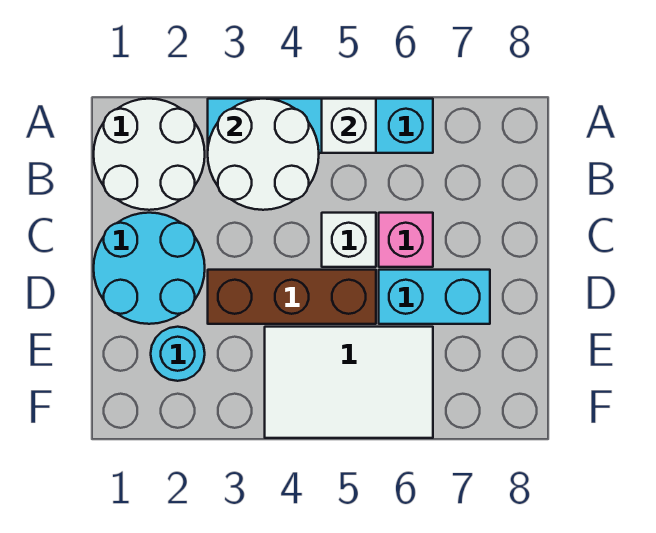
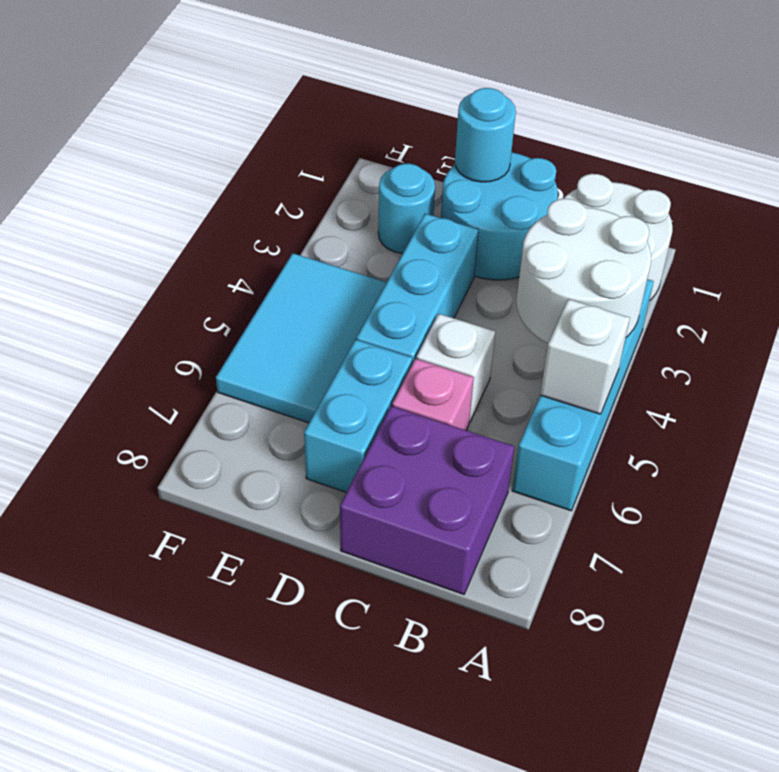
none -> purple 2x2 brick [340,406,514,594]
none -> cyan 1x1 round brick [455,88,516,182]
brown 1x3 brick [208,270,376,324] -> cyan 1x3 brick [356,214,478,364]
white 2x3 tile [265,327,433,438] -> cyan 2x3 tile [216,253,387,423]

